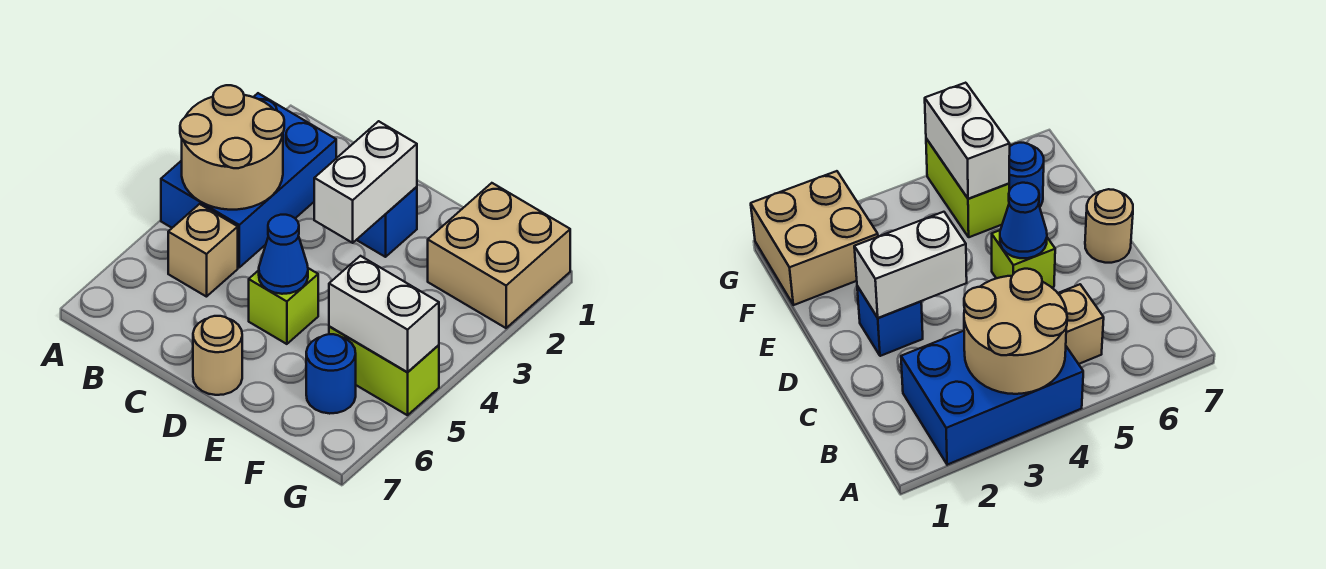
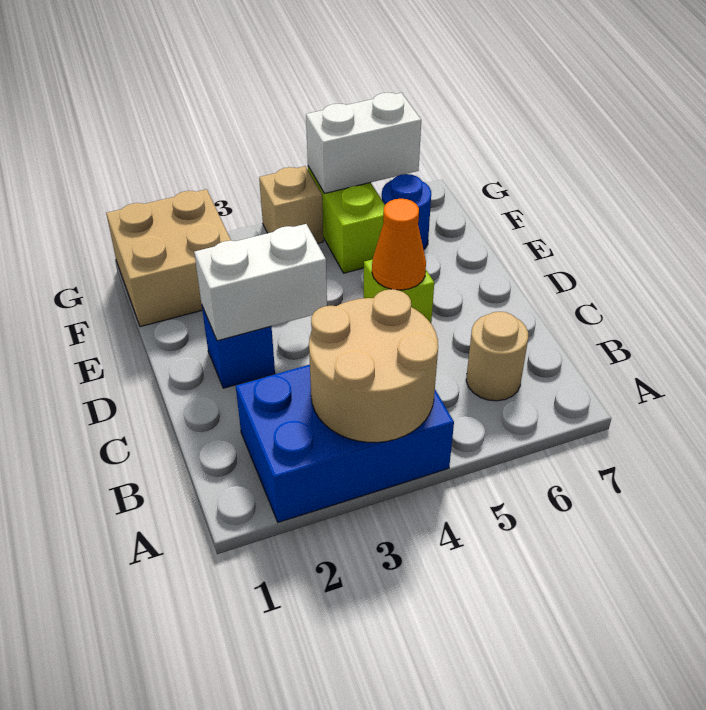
tan 1x1 brick [168,204,238,297] -> tan 1x1 brick moved to [259,166,323,243]
blue 1x1 cone [259,215,308,294] -> orange 1x1 cone [372,199,426,290]
tan 1x1 round brick [193,316,242,395] -> tan 1x1 round brick moved to [466,312,528,401]
white 1x2 brick [329,256,439,372] -> white 1x2 brick turned to [306,93,421,194]

